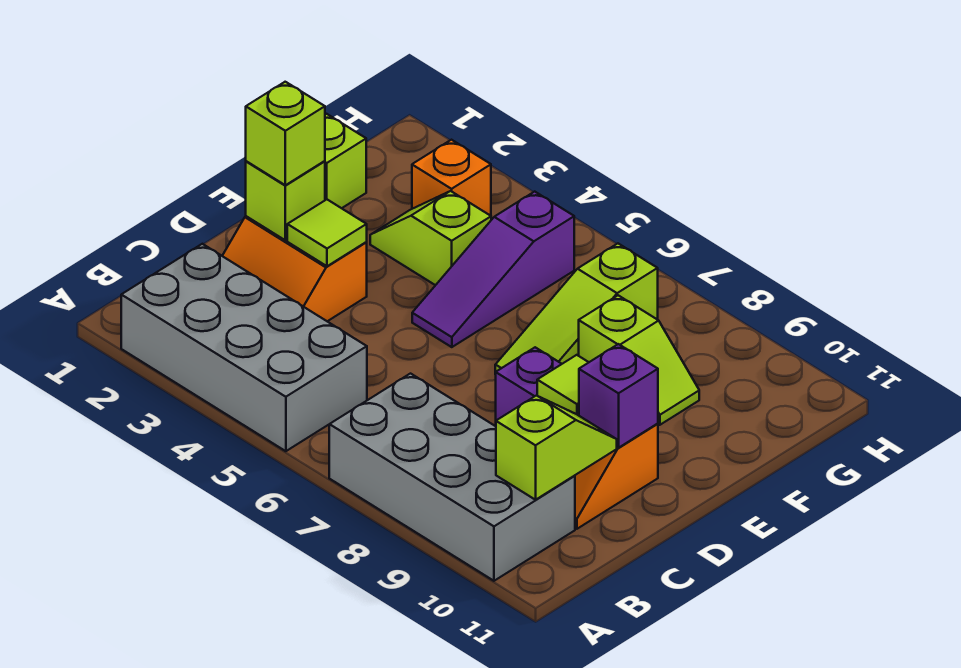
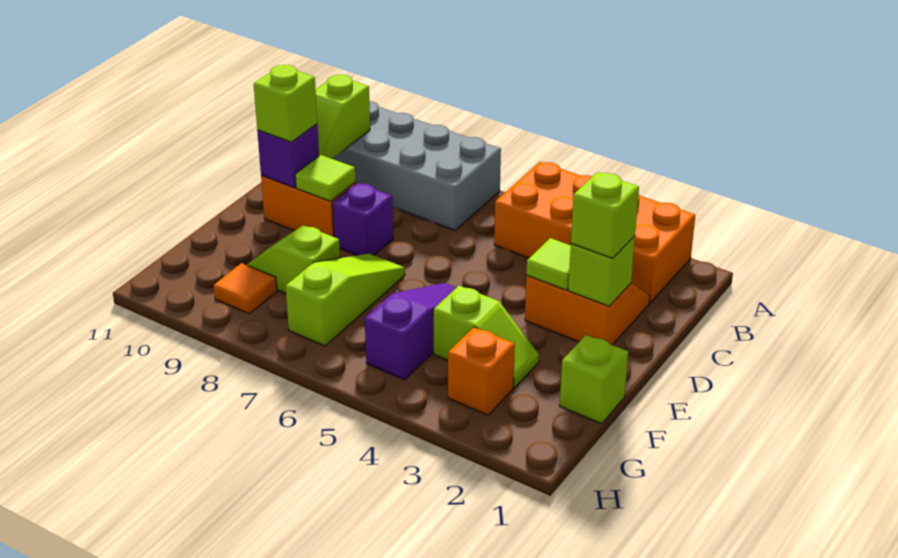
grey 2x4 brick [121,244,367,451] -> orange 2x4 brick [494,162,695,303]
none -> lime 1x1 brick [254,65,317,142]
none -> orange 1x1 tile [214,263,277,314]

